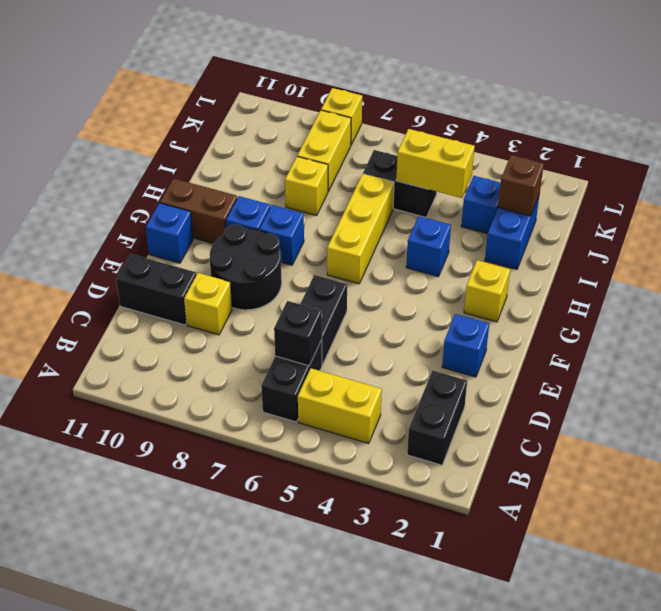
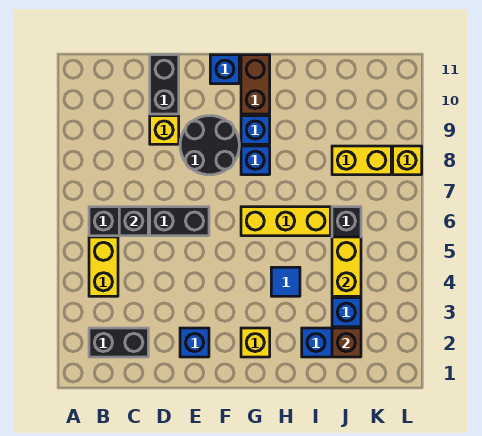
blue 1x1 brick [406,216,451,277] -> blue 1x1 tile [271,267,300,296]
yellow 1x1 brick [285,157,328,215] -> none

